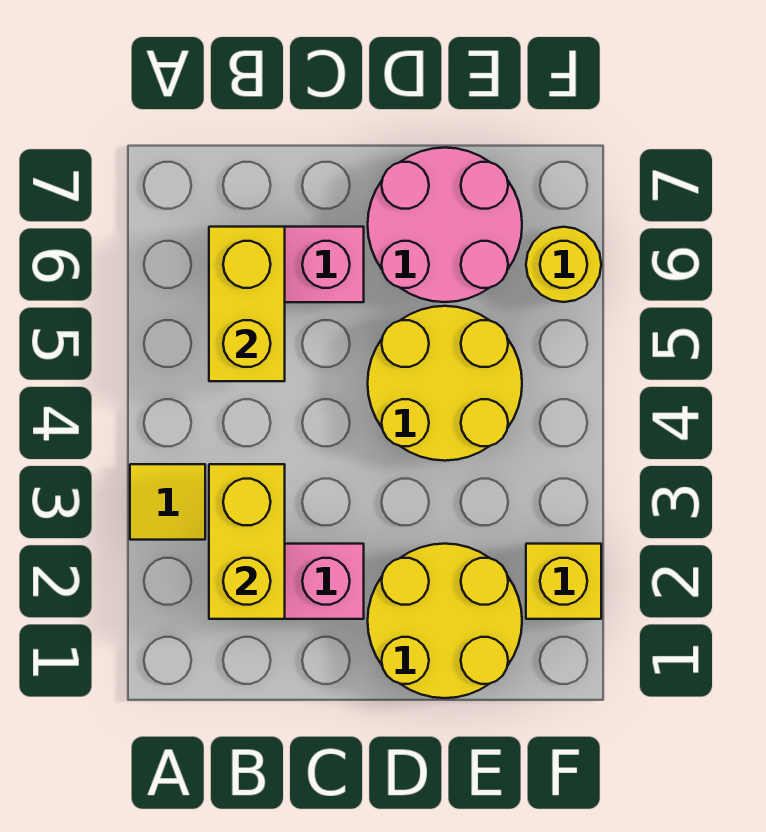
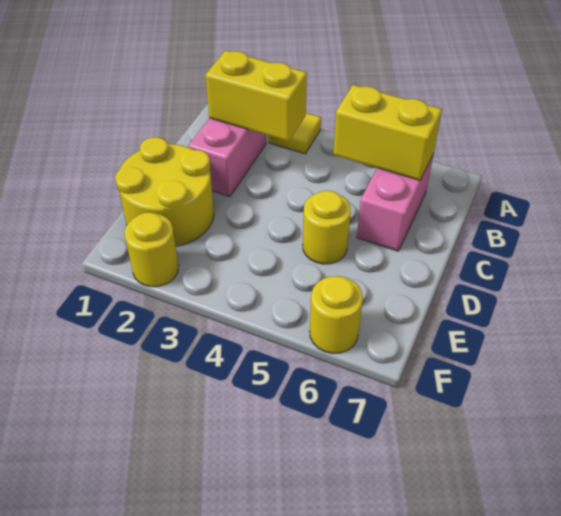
yellow 2x2 round brick [368,306,522,461] -> yellow 1x1 round brick [303,191,351,264]
pink 2x2 round brick [368,148,522,302] -> none
yellow 1x1 brick [526,544,601,619] -> yellow 1x1 round brick [124,212,179,287]

